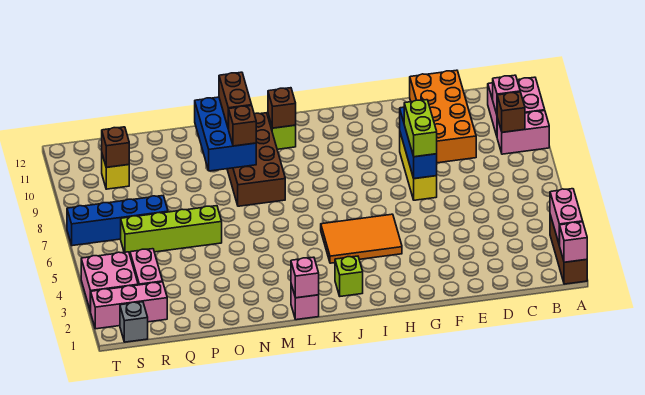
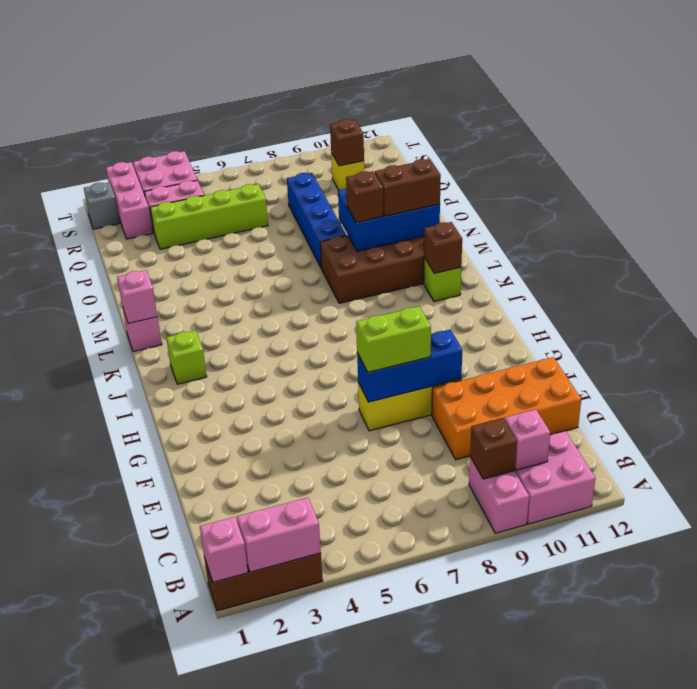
orange 2x3 tile [321,214,402,263] -> none
lime 1x4 brick [121,206,222,254] -> lime 1x4 brick turned to [150,184,268,249]
blue 1x4 brick [67,196,168,246] -> blue 1x4 brick moved to [287,173,346,267]

